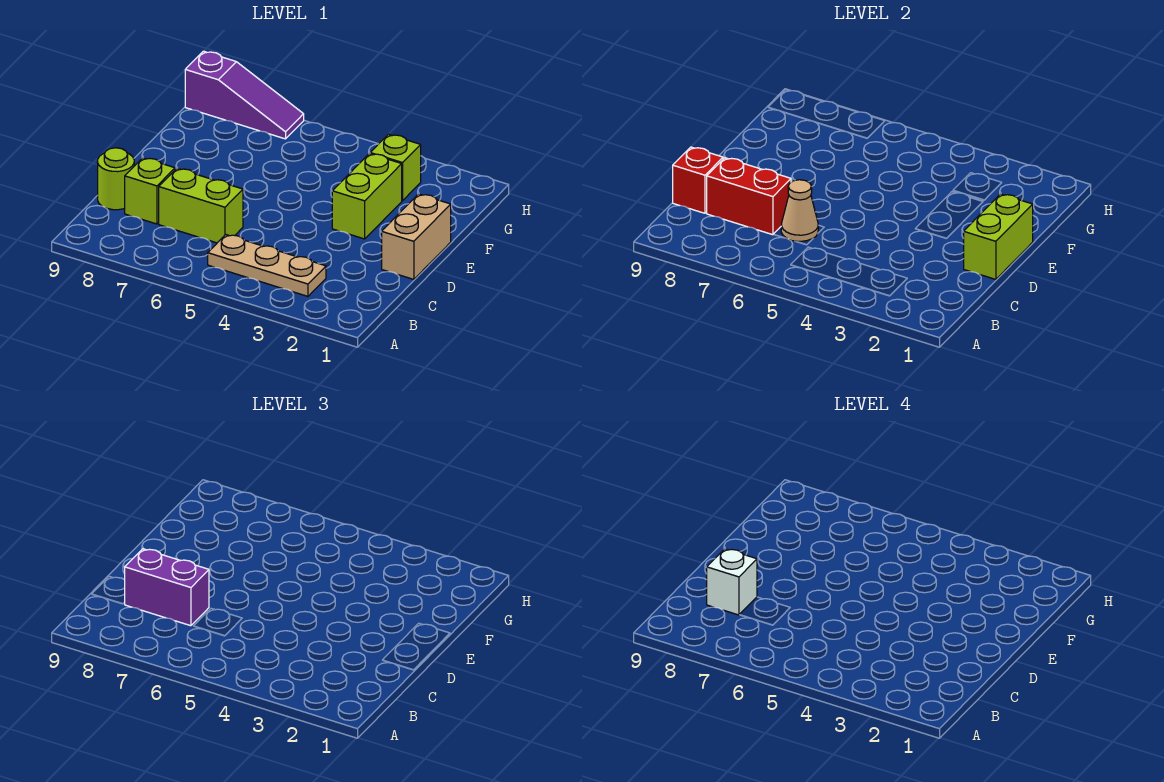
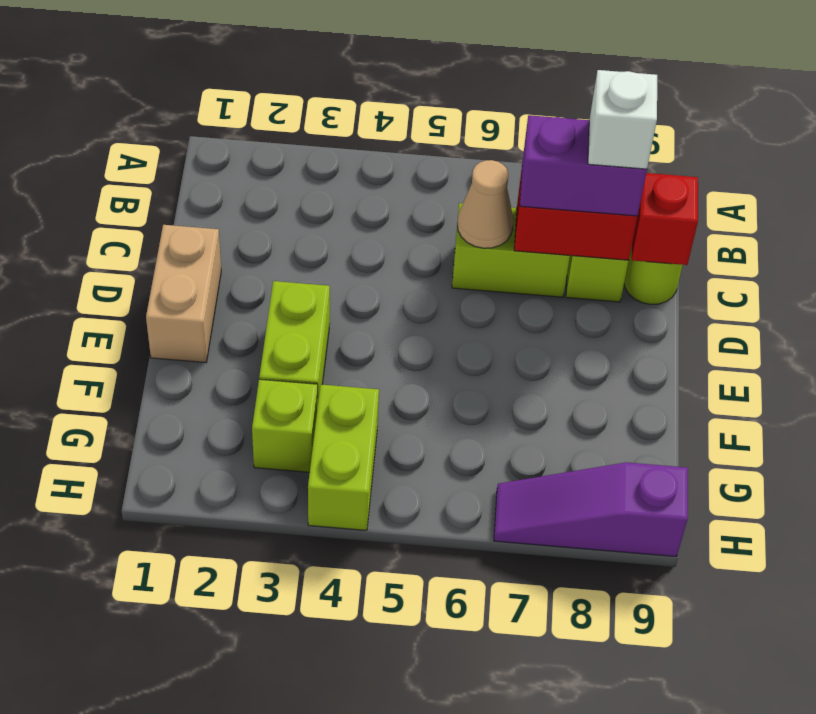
tan 1x3 plate [208,235,326,296] -> none
lime 1x2 brick [964,194,1033,279] -> lime 1x2 brick moved to [308,385,379,530]

